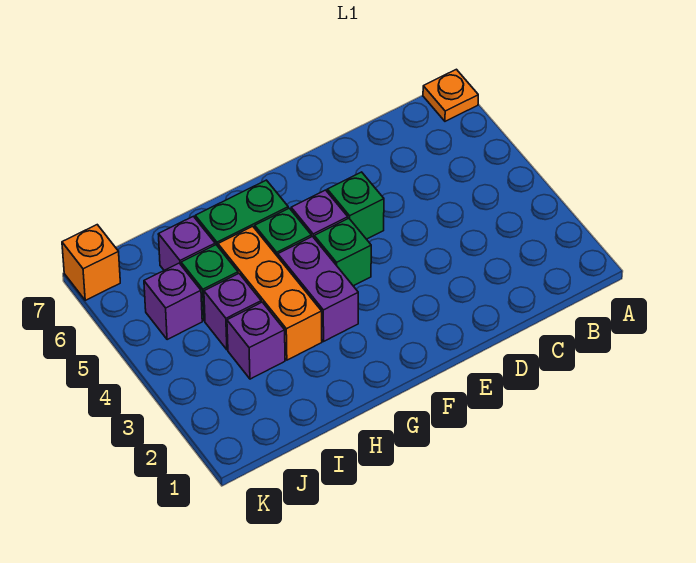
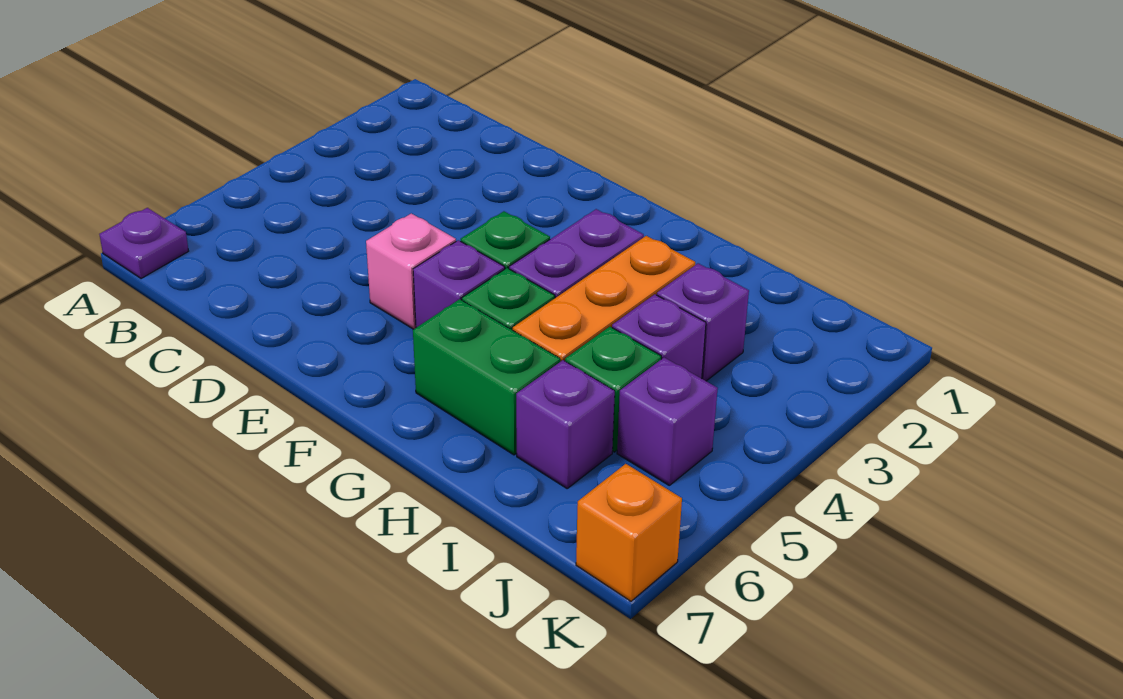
orange 1x1 plate [423,69,478,121] -> purple 1x1 plate [99,208,188,279]
green 1x1 brick [327,172,384,239] -> pink 1x1 brick [366,213,456,329]

